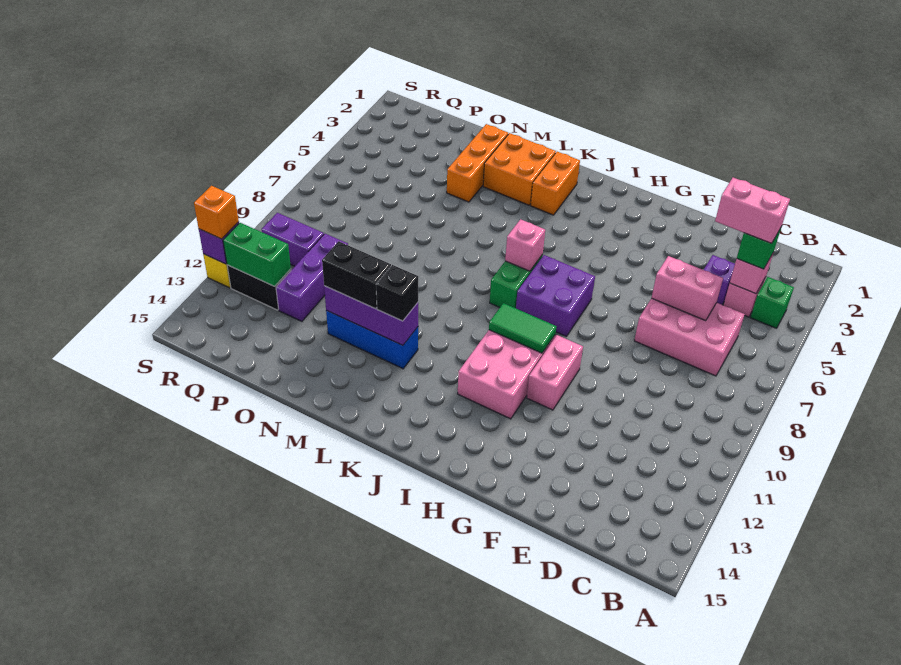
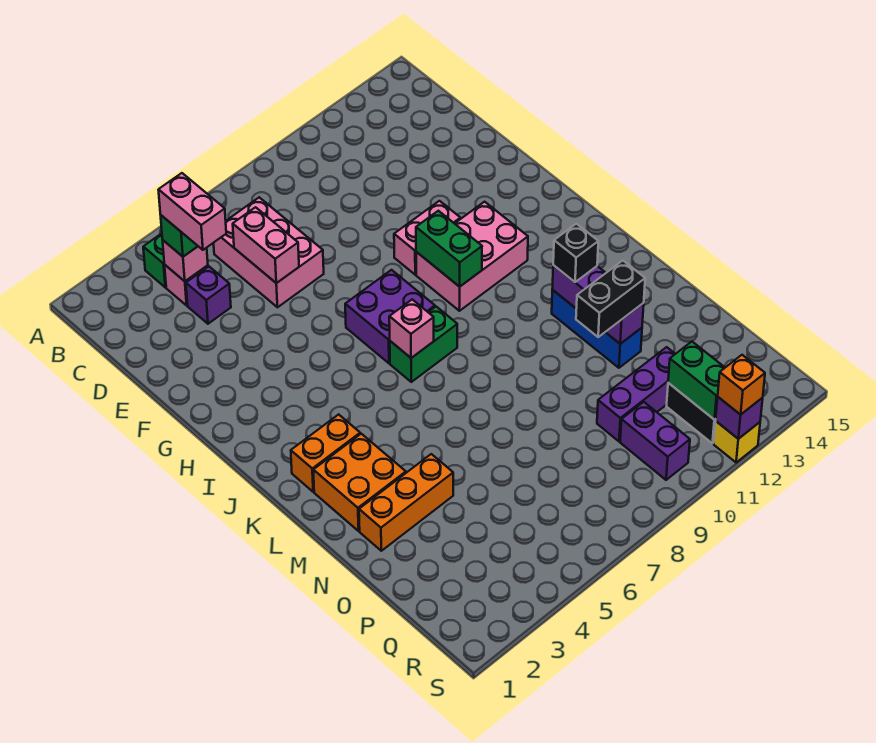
green 1x2 tile [489,303,557,353] -> green 1x2 brick [416,211,482,287]
black 1x2 brick [322,241,391,309] -> black 1x2 brick turned to [576,261,645,337]

